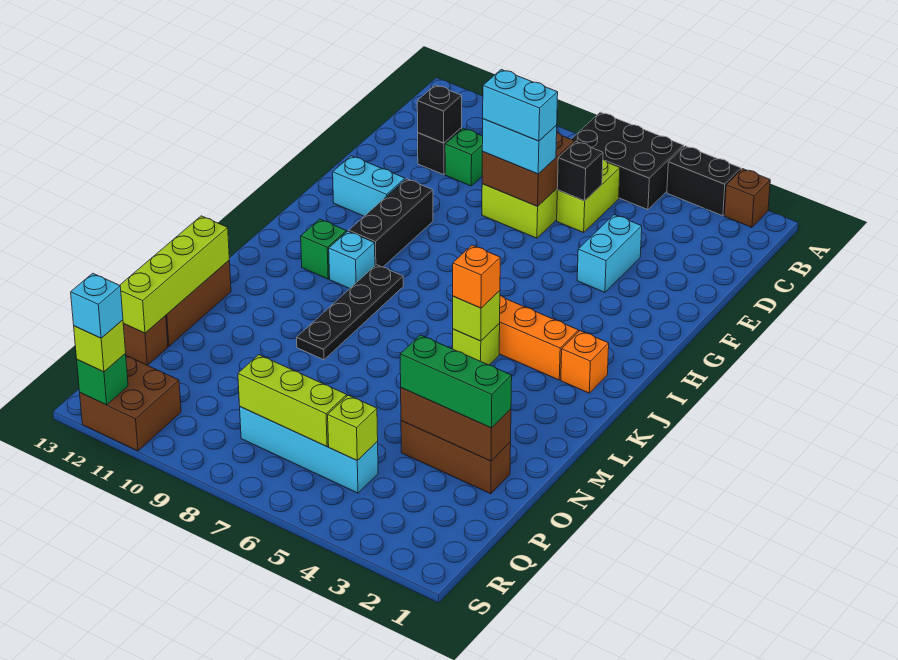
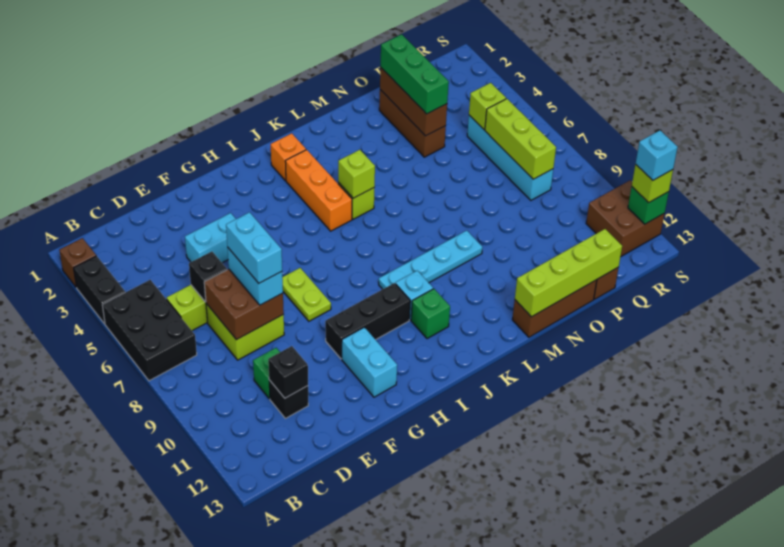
none -> lime 1x2 plate [282,268,331,321]
black 1x4 plate [297,265,403,360] -> cyan 1x4 plate [379,231,482,289]
orange 1x1 brick [453,245,500,308] -> none

